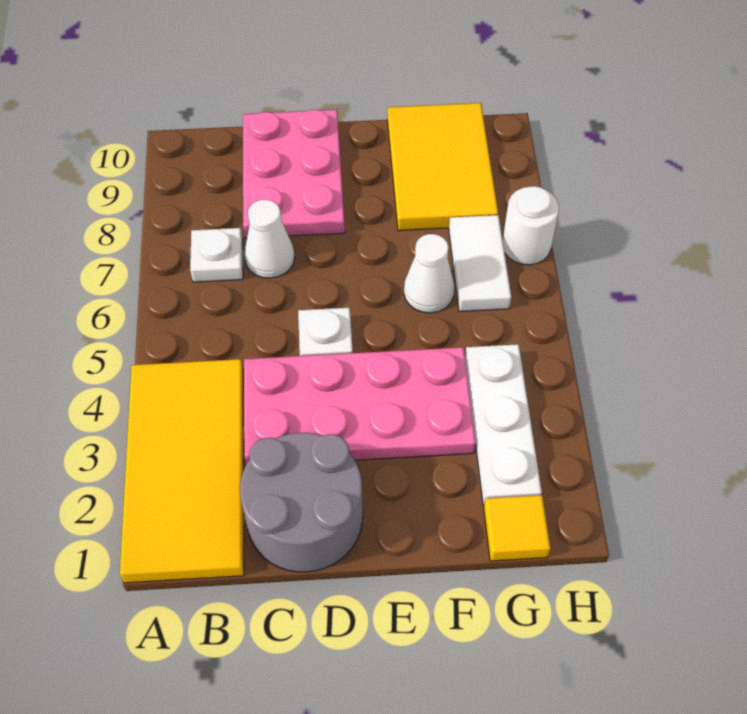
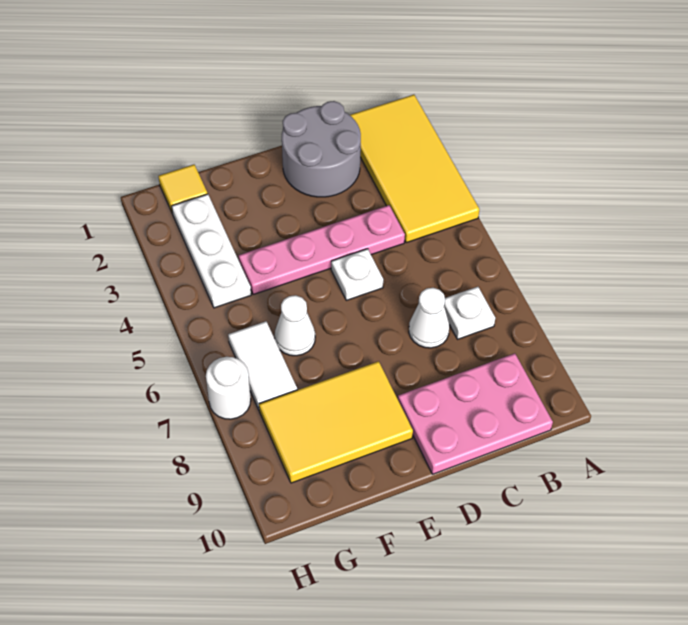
pink 2x4 plate [244,347,476,464] -> pink 1x4 plate [238,205,405,295]
pink 2x3 plate [243,110,345,238] -> pink 2x3 plate turned to [398,353,553,474]
yellow 2x3 tile [387,103,498,231] -> yellow 2x3 tile turned to [259,361,413,483]

